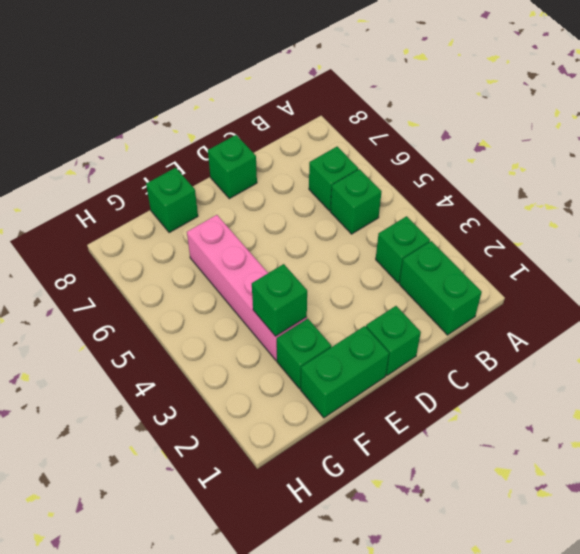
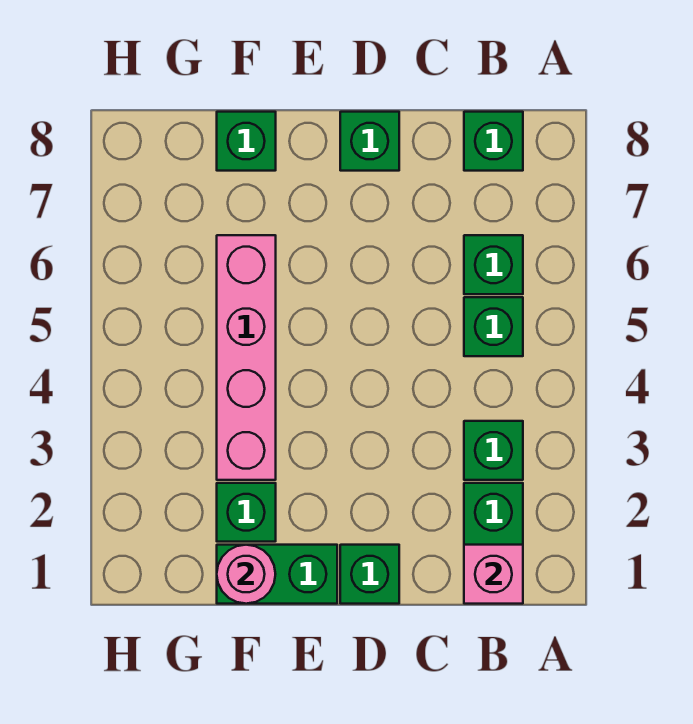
none -> pink 1x1 brick [464,545,523,604]
none -> pink 1x1 round brick [217,545,275,604]
green 1x1 brick [252,264,307,336] -> green 1x1 brick moved to [464,112,523,171]

